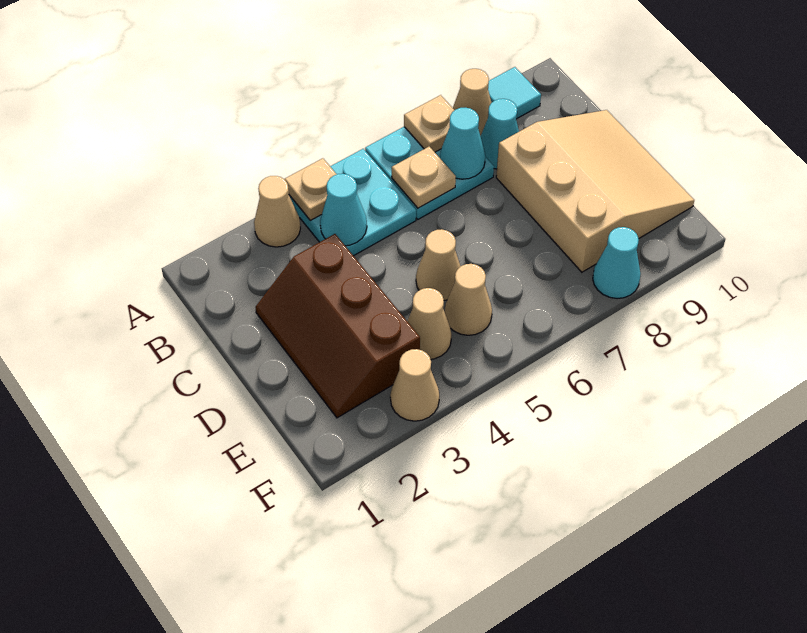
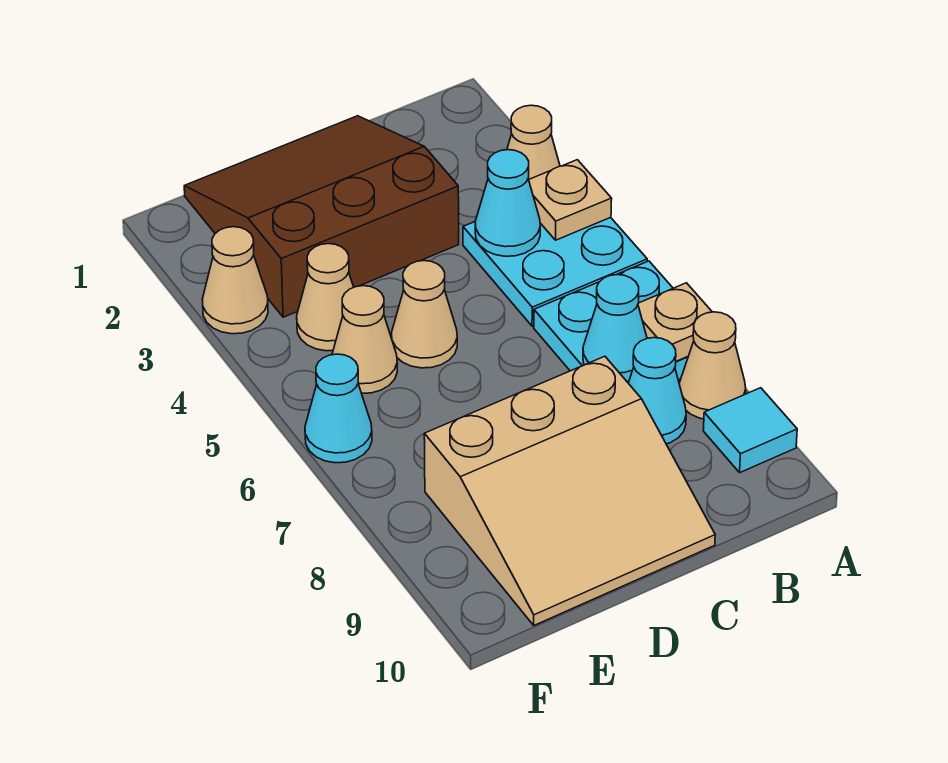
tan 1x1 plate [392,146,456,208] -> none
brown 2x3 slope [255,234,420,418] -> brown 3x3 slope [184,116,459,317]
cyan 1x1 cone [593,227,640,298] -> cyan 1x1 cone moved to [305,354,372,463]

